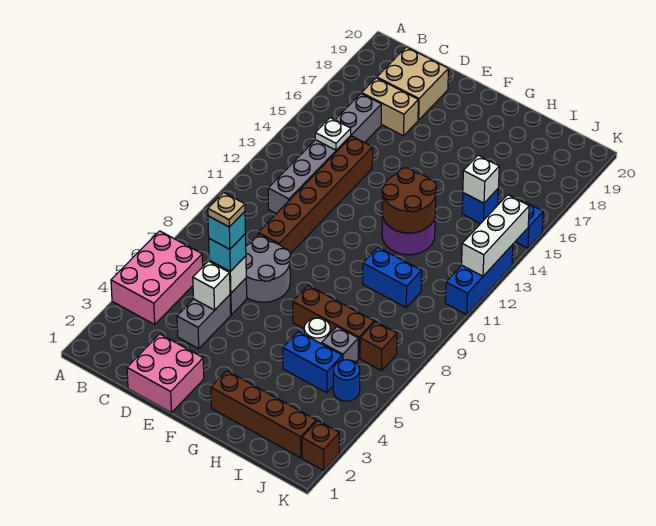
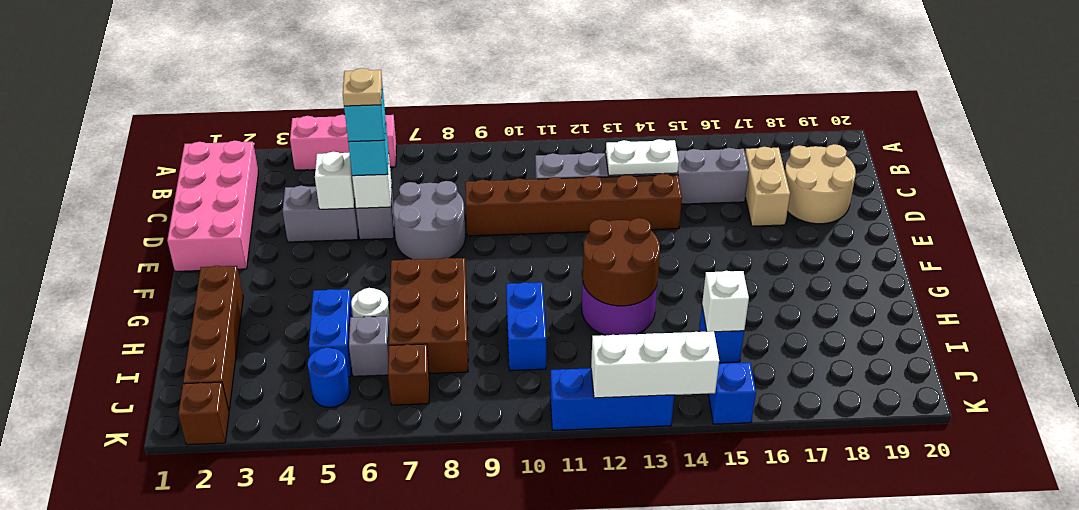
pink 2x3 brick [111,231,203,324] -> pink 1x3 brick [290,115,396,170]
white 1x1 plate [315,118,351,150] -> white 1x2 plate [606,139,679,175]
tan 2x2 brick [377,47,448,120] -> tan 2x2 round brick [785,144,856,224]
pink 2x2 brick [127,334,204,413] -> pink 2x4 brick [167,141,258,271]
brown 1x3 brick [293,286,374,358] -> brown 2x3 brick [389,258,468,374]

